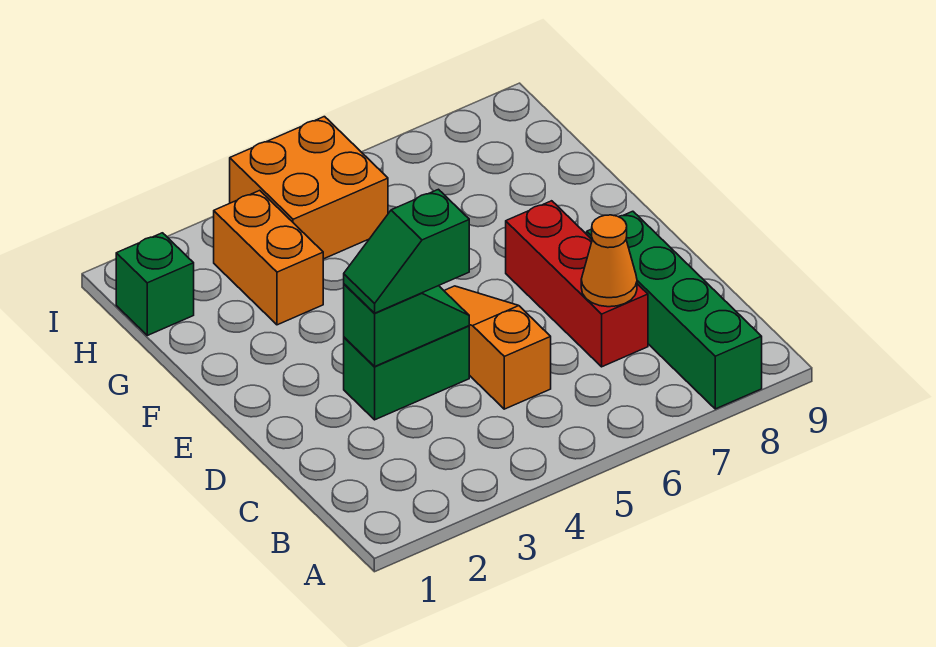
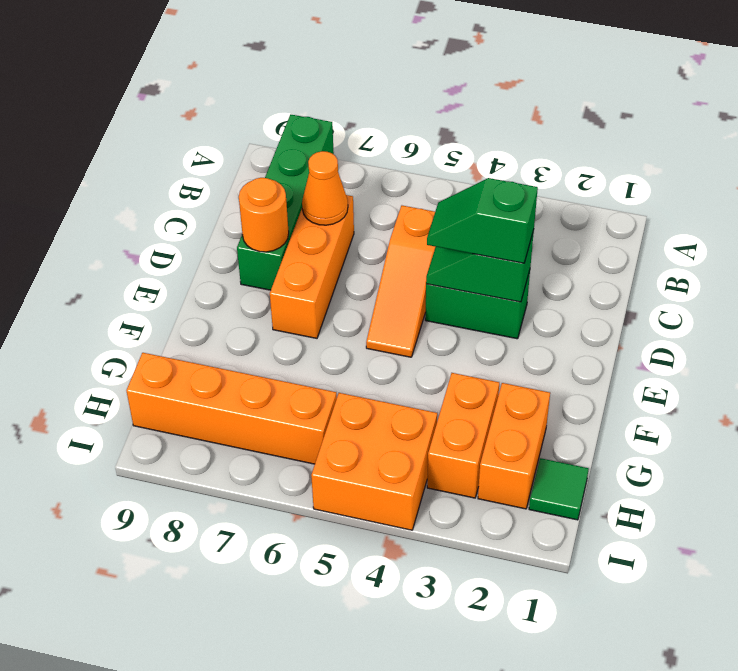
red 1x3 brick [506,201,648,367] -> orange 1x3 brick [270,195,354,338]
green 1x2 slope [344,189,469,313] -> green 1x2 slope turned to [427,178,538,263]
none -> orange 1x1 round brick [239,178,289,252]
none -> orange 1x2 brick [478,383,550,509]
green 1x1 brick [116,233,194,335] -> green 1x1 tile [529,458,589,520]
none -> orange 1x4 brick [126,353,337,464]

